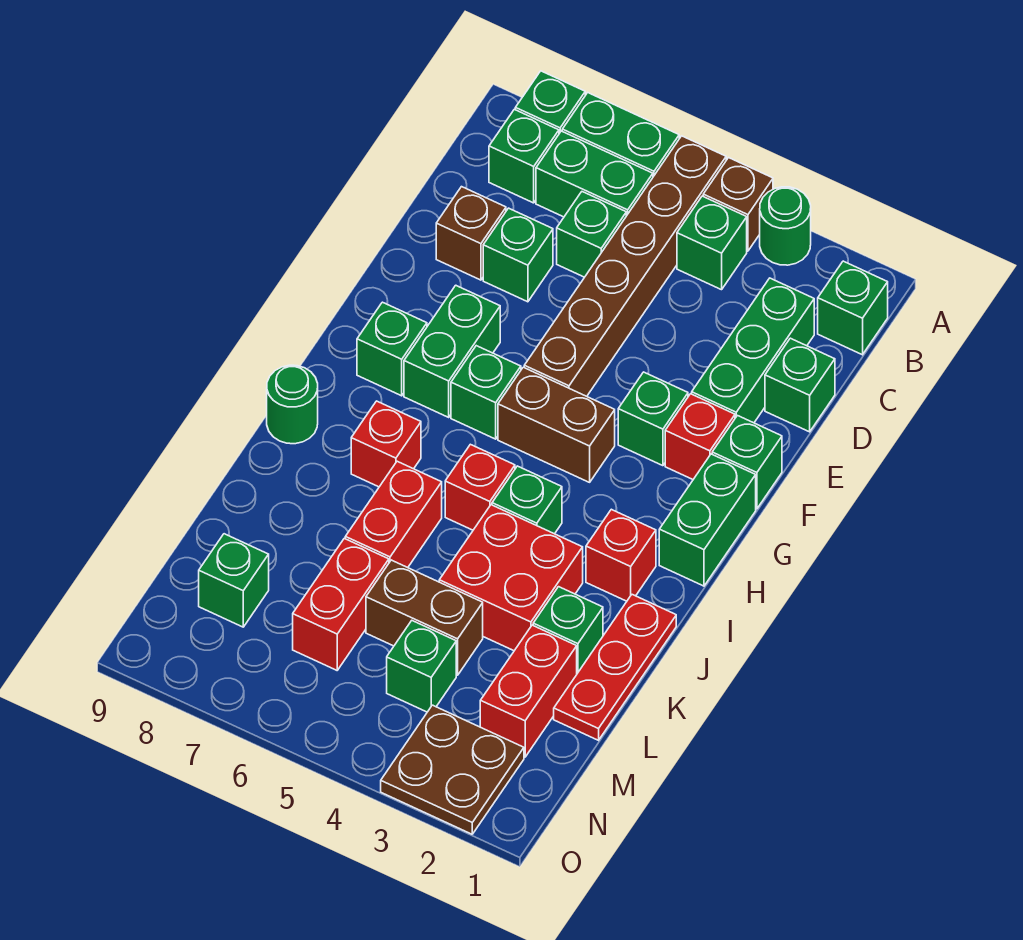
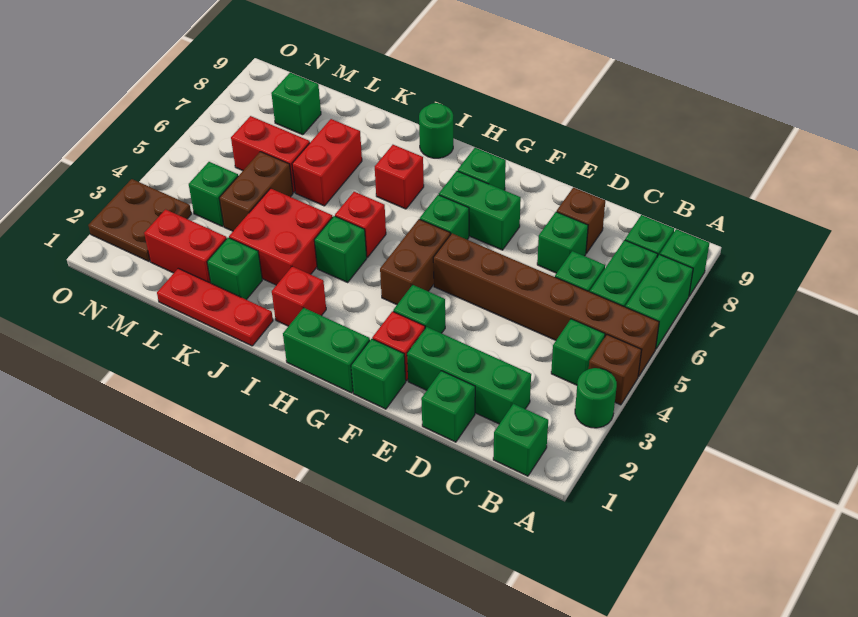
red 1x2 brick [345,461,442,568] -> red 1x2 brick turned to [292,119,362,206]

